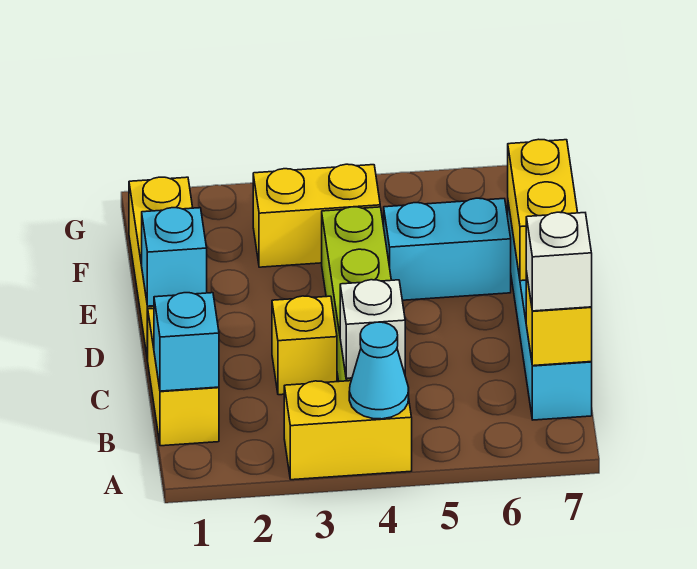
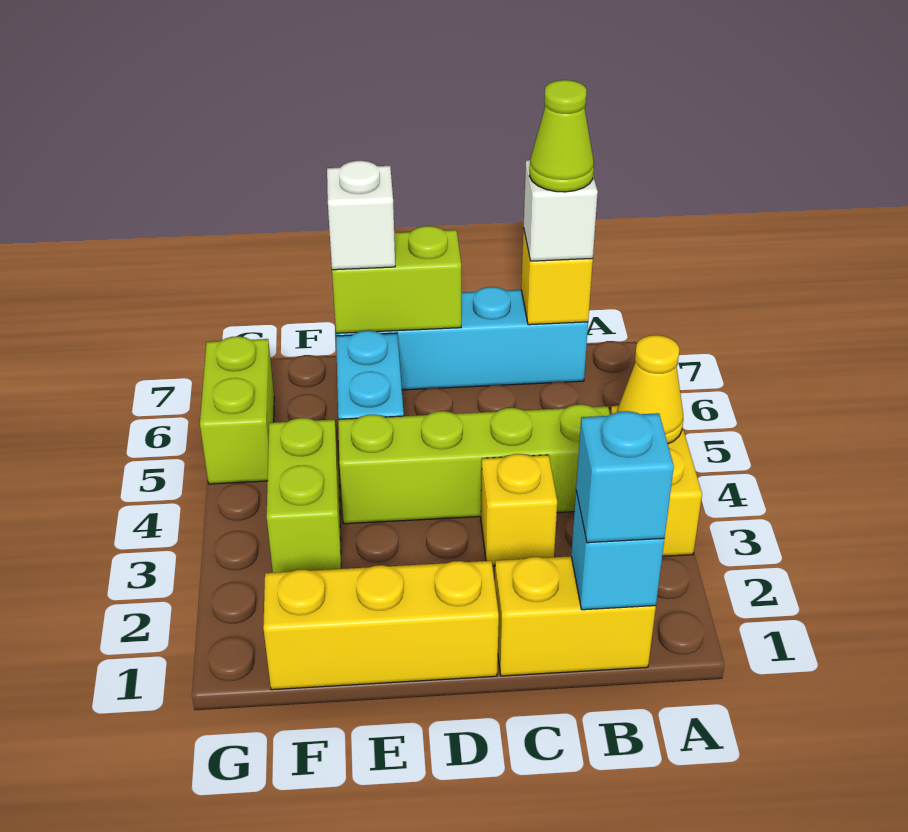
cyan 1x1 cone [349,322,409,419] -> yellow 1x1 cone [617,335,683,444]
white 1x1 brick [340,280,405,378] -> white 1x1 brick moved to [327,161,395,270]
none -> lime 1x1 cone [529,80,594,192]
cyan 1x1 brick [142,208,207,306] -> cyan 1x1 brick moved to [576,411,674,543]
yellow 1x2 brick [508,139,578,281] -> lime 1x2 brick [332,226,461,333]
yellow 1x2 brick [253,164,380,267] -> lime 1x2 brick [267,418,341,573]
none -> lime 1x2 brick [200,336,274,484]

